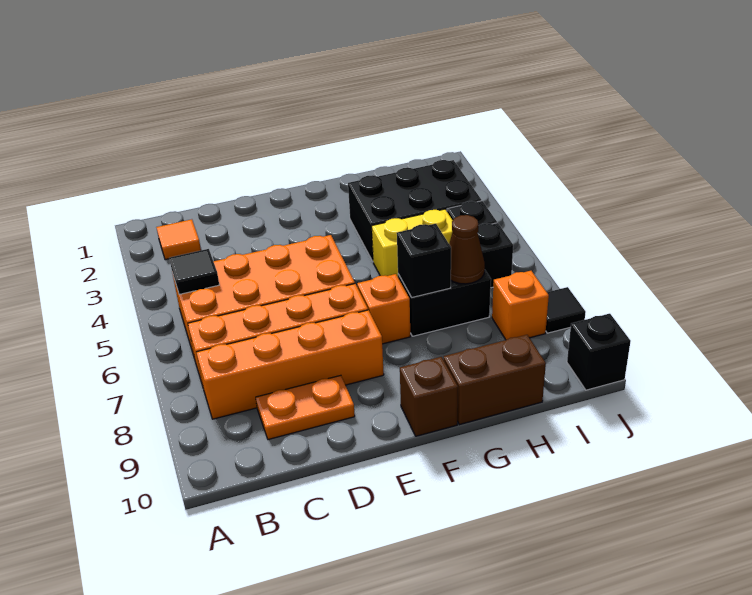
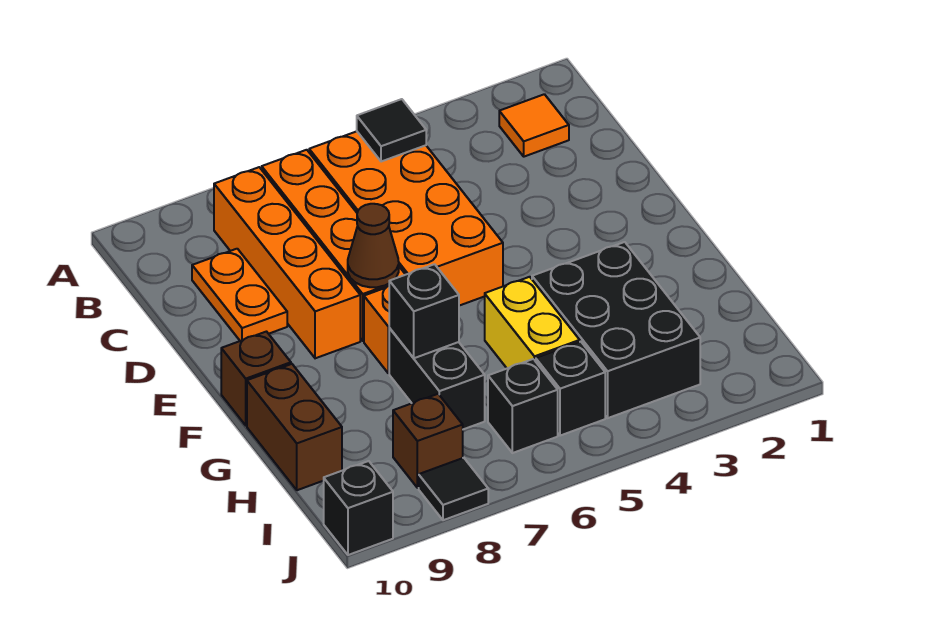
brown 1x1 cone [449,215,485,284] -> brown 1x1 cone moved to [348,204,399,287]
orange 1x1 brick [492,271,549,340] -> brown 1x1 brick [393,394,463,488]

